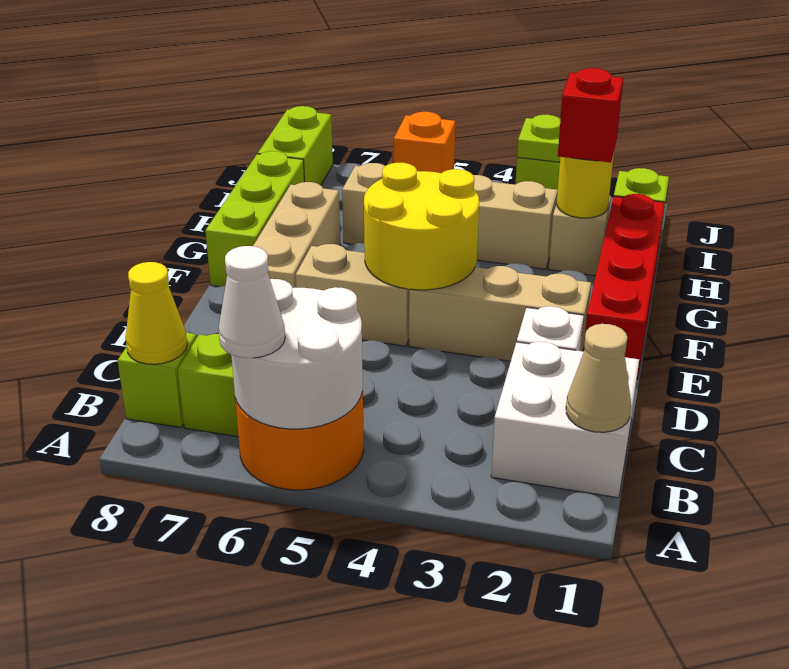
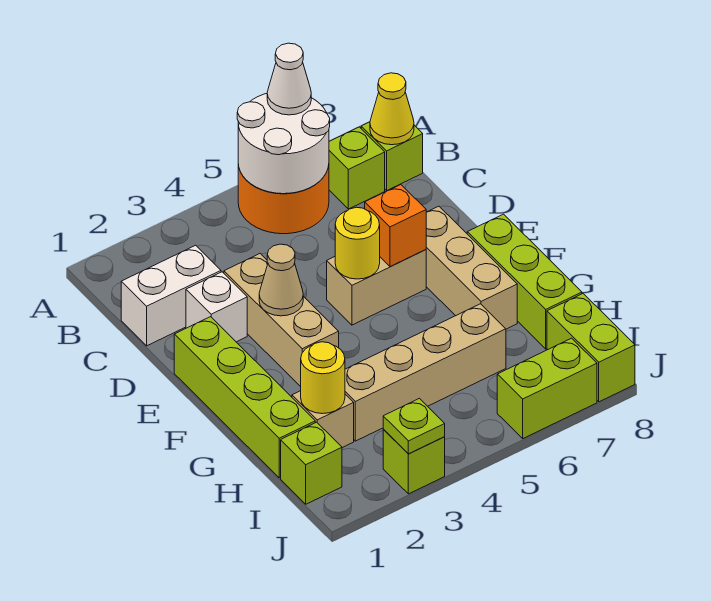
white 2x2 brick [491,342,639,498] -> white 1x2 brick [121,245,221,346]
tan 1x1 cone [566,324,631,432] -> tan 1x1 cone moved to [259,244,303,316]
red 1x4 brick [583,194,665,379] -> lime 1x4 brick [174,317,315,478]
tan 1x3 brick [409,266,591,361] -> tan 1x3 brick turned to [224,254,339,387]
yellow 2x2 round brick [364,163,479,290] -> yellow 1x1 round brick [335,207,380,279]
red 1x1 brick [558,68,623,162] -> none
orange 1x1 brick [394,112,455,173] -> orange 1x1 brick moved to [365,185,426,267]
none -> lime 1x2 brick [497,338,597,438]

